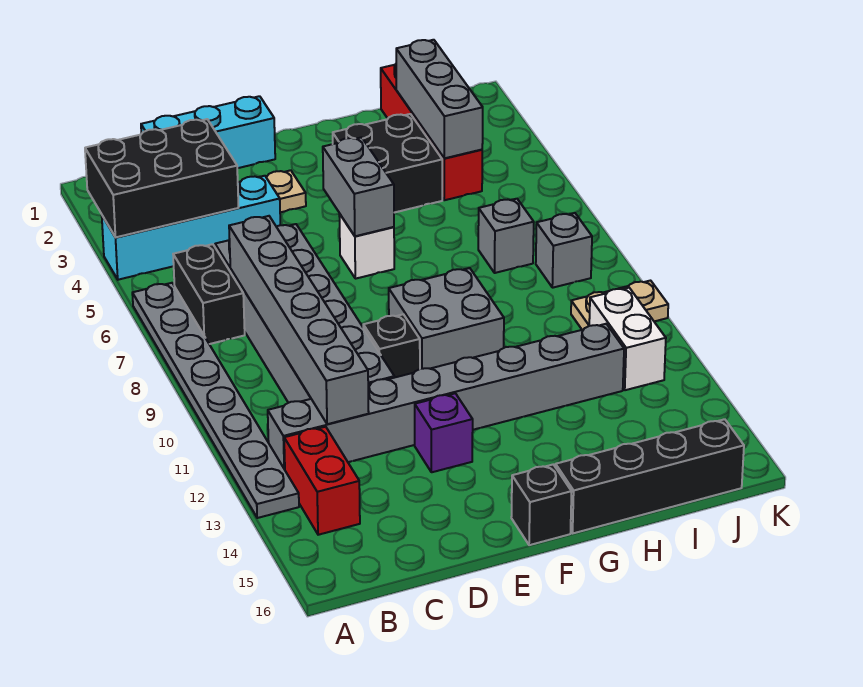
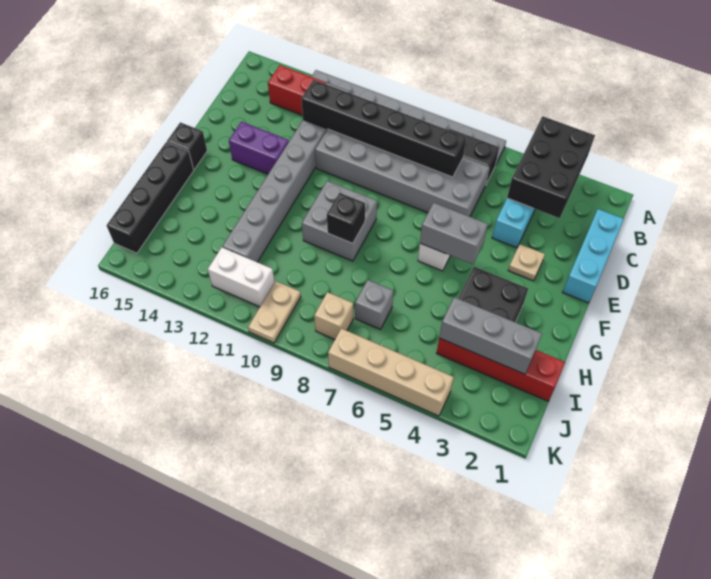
grey 1x6 brick [229,216,369,424] -> black 1x6 brick [301,80,466,177]
black 1x1 brick [363,314,420,378] -> black 1x1 brick moved to [327,193,365,243]
purple 1x1 brick [415,393,473,472] -> purple 1x2 brick [229,122,289,174]
grey 1x1 brick [536,213,592,288] -> tan 1x1 brick [314,292,353,339]
none -> tan 1x4 brick [328,328,454,416]

